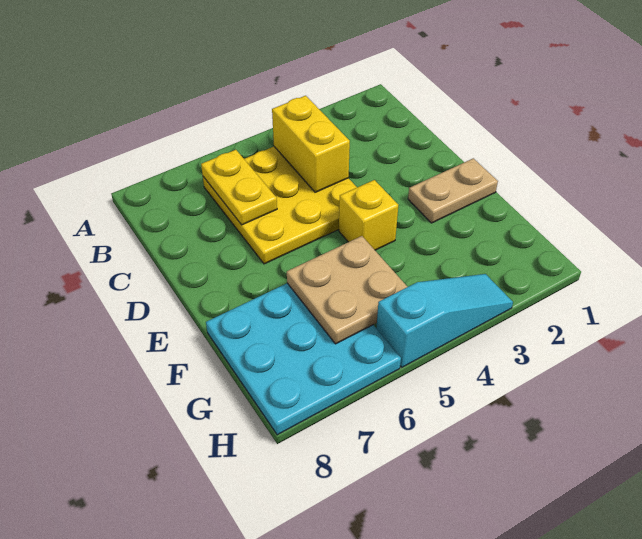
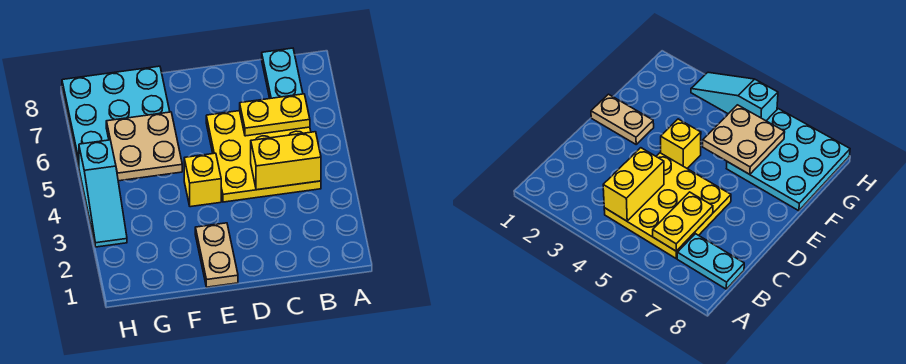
none -> cyan 1x2 plate [262,48,303,98]

